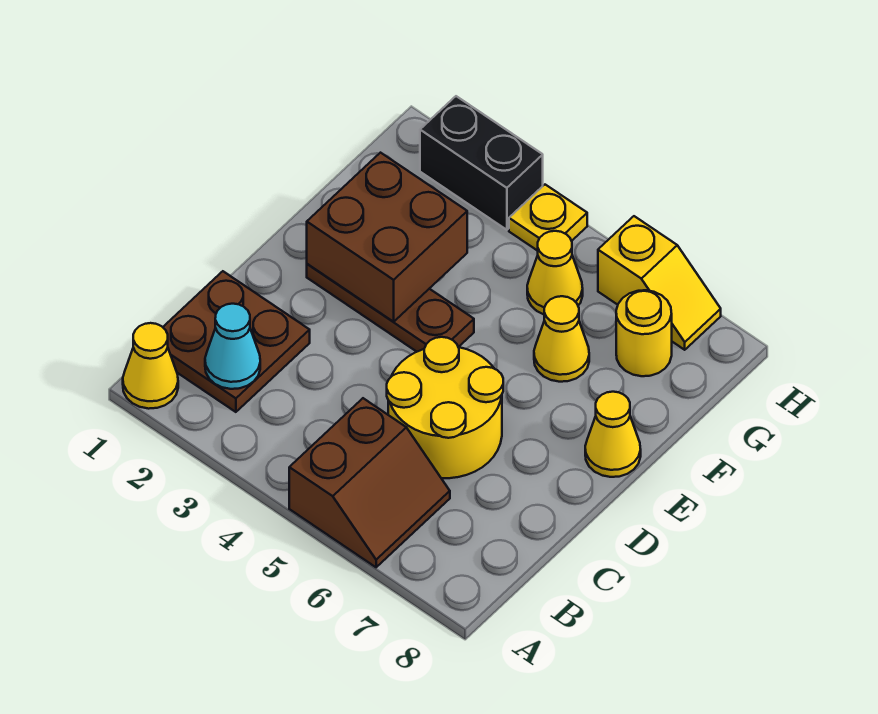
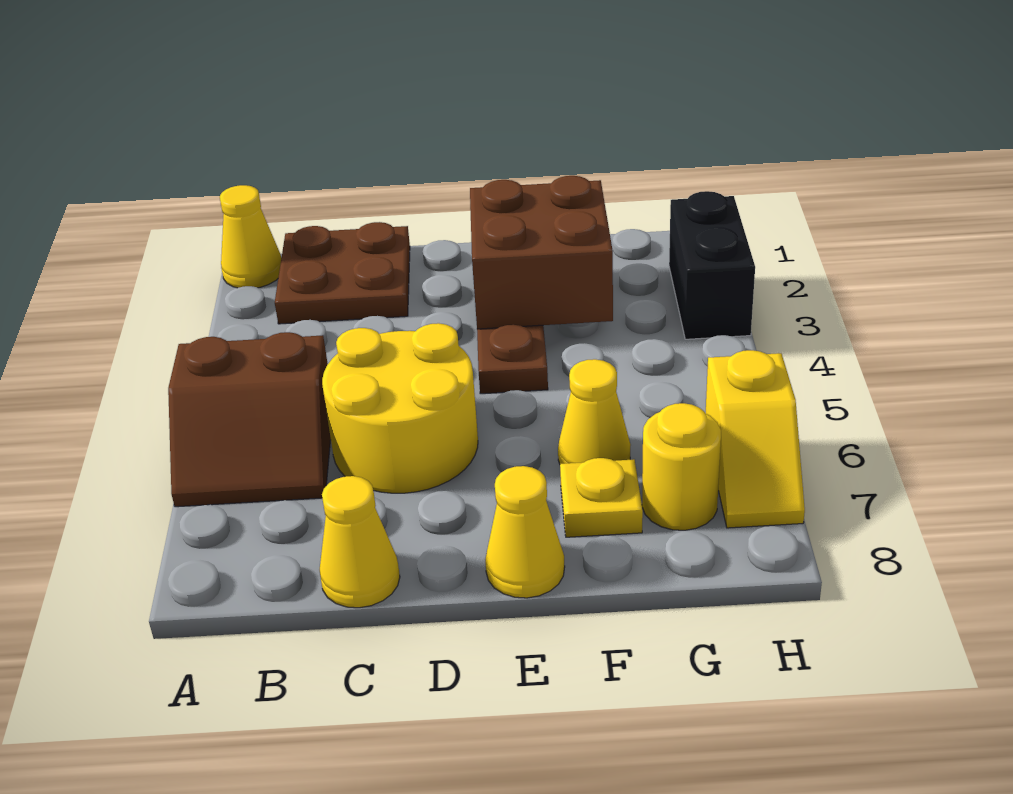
cyan 1x1 cone [205,304,260,389] -> none
yellow 1x1 cone [527,231,583,314] -> yellow 1x1 cone moved to [320,476,400,608]
yellow 1x1 plate [509,185,587,251] -> yellow 1x1 plate moved to [560,458,643,537]

